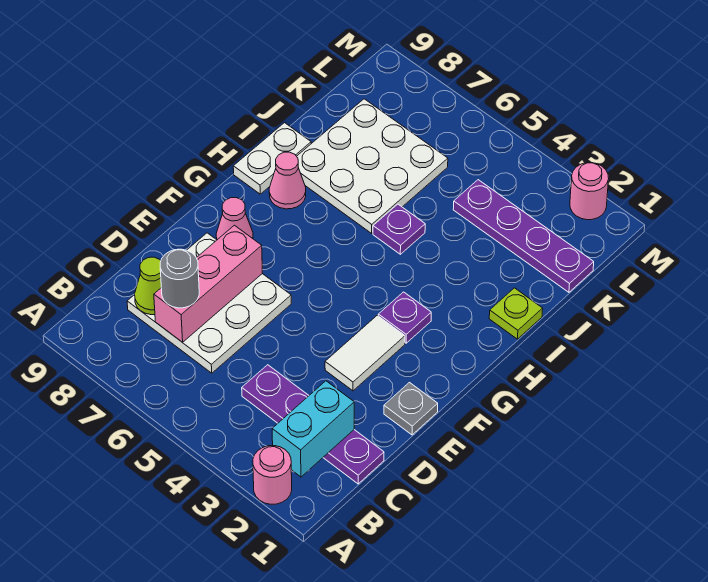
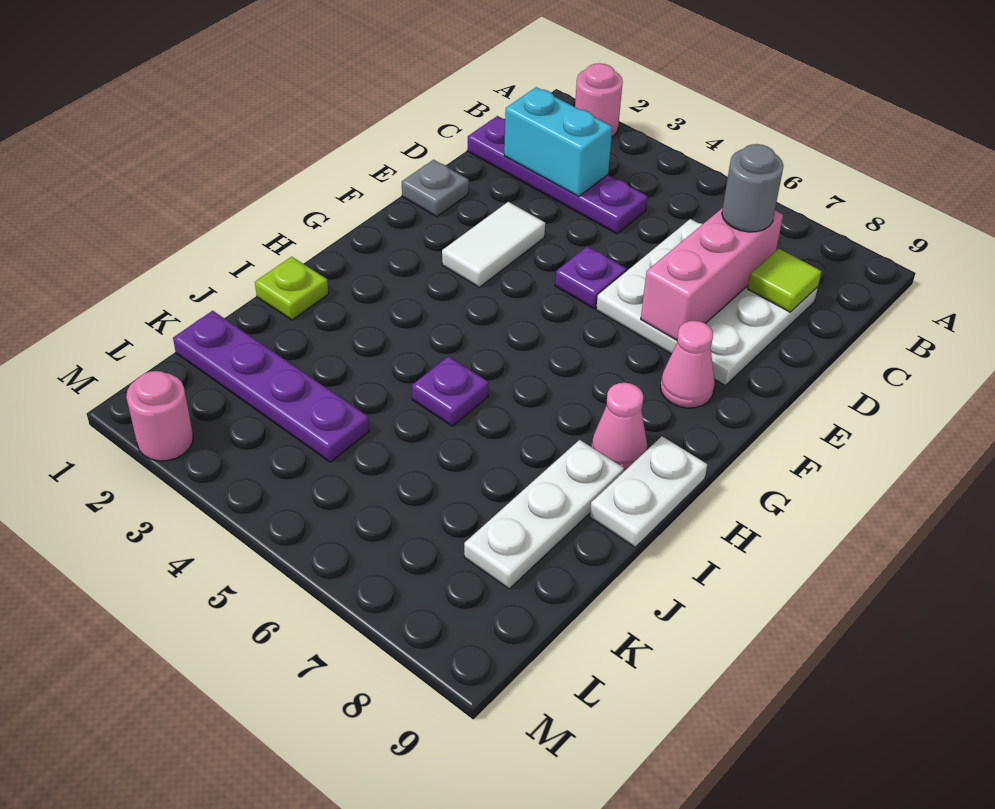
cyan 1x2 brick [272,381,354,477] -> cyan 1x2 brick turned to [504,87,612,197]
lime 1x1 cone [135,257,161,315] -> lime 1x1 tile [748,249,822,312]
purple 1x1 plate [378,292,431,343] -> purple 1x1 plate moved to [555,246,627,309]
white 3x3 plate [297,99,448,233] -> white 1x3 plate [464,440,624,589]

